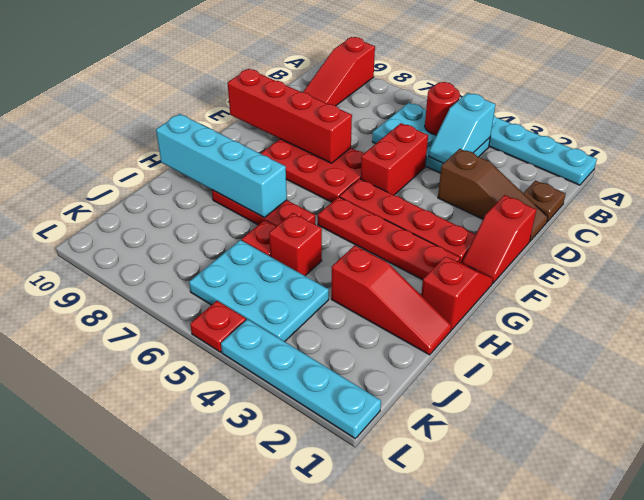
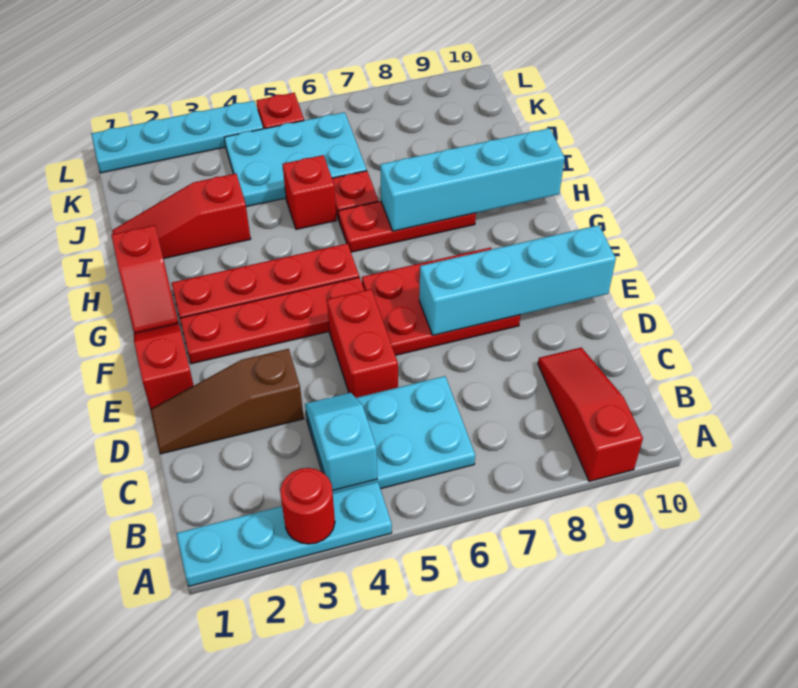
red 1x1 round brick [425,82,460,135] -> red 1x1 round brick moved to [280,468,335,544]
brown 1x1 plate [523,181,566,222] -> none
red 1x4 brick [227,69,352,163] -> cyan 1x4 brick [419,225,616,335]

